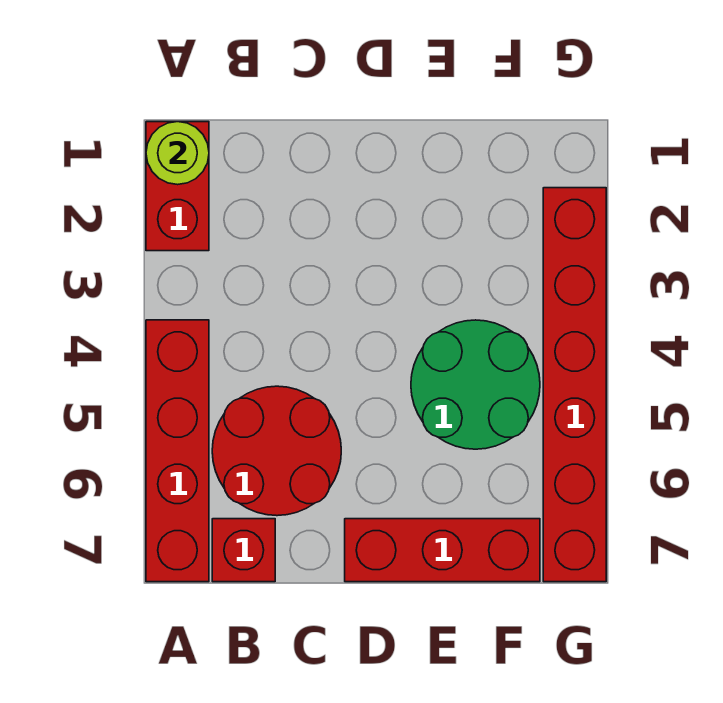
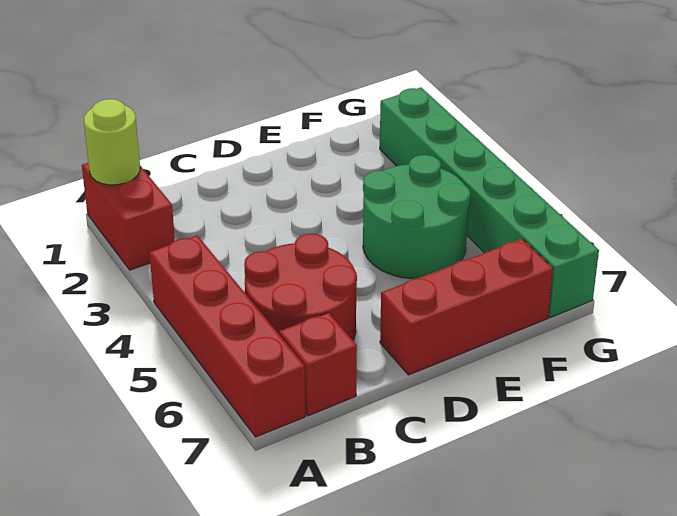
red 1x6 brick [543,188,606,582] -> green 1x6 brick [380,87,599,318]

